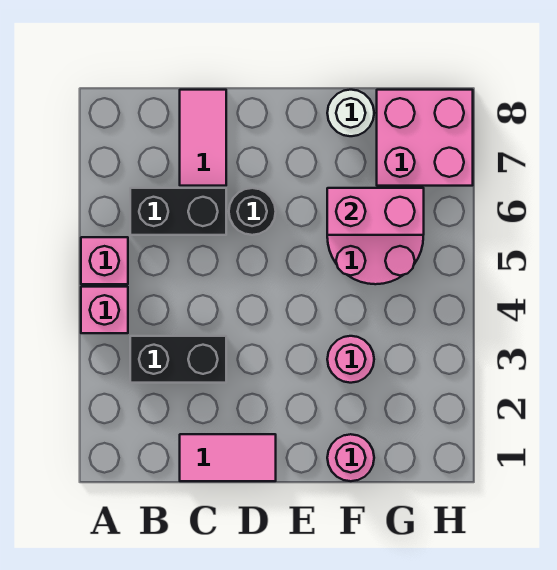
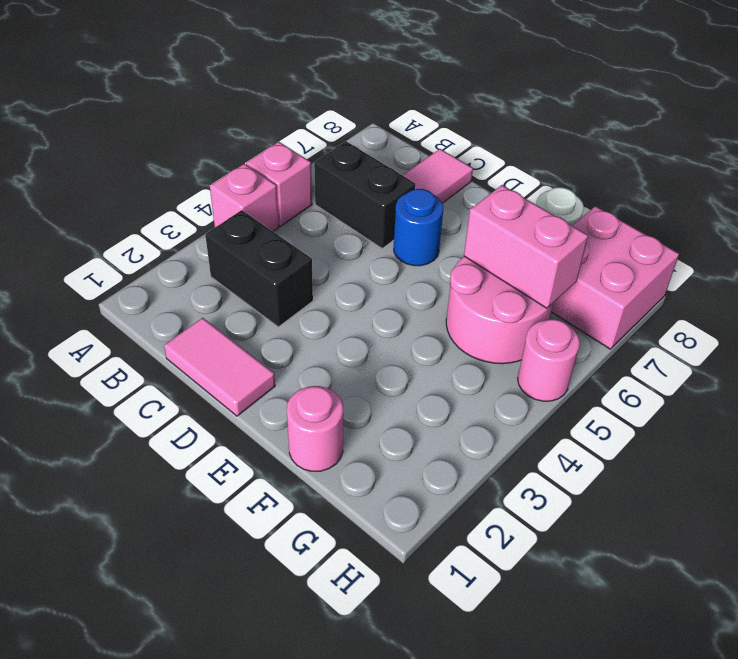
black 1x1 round brick [229,188,276,235] -> blue 1x1 round brick [394,189,443,266]
pink 1x1 round brick [327,336,374,383] -> pink 1x1 round brick moved to [518,319,580,401]

